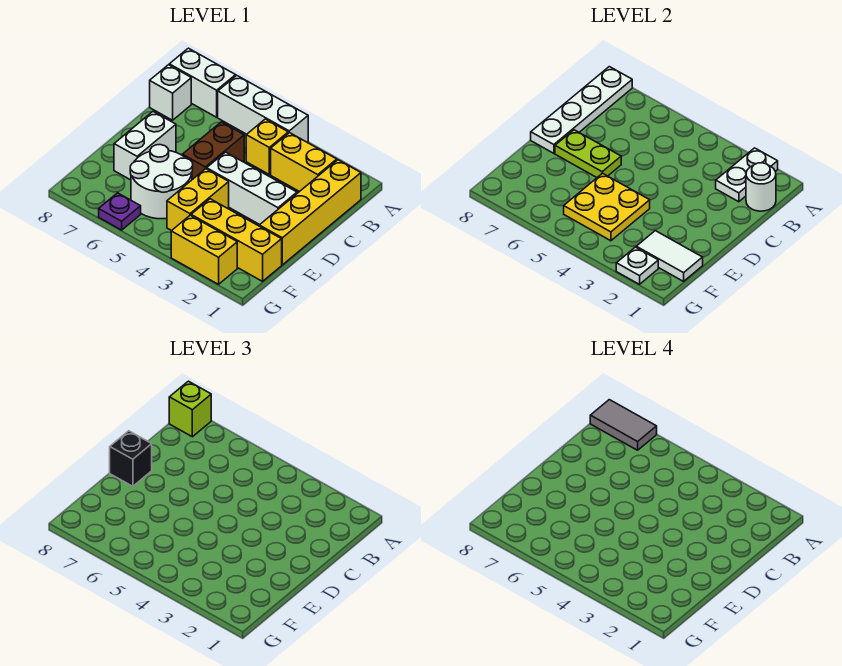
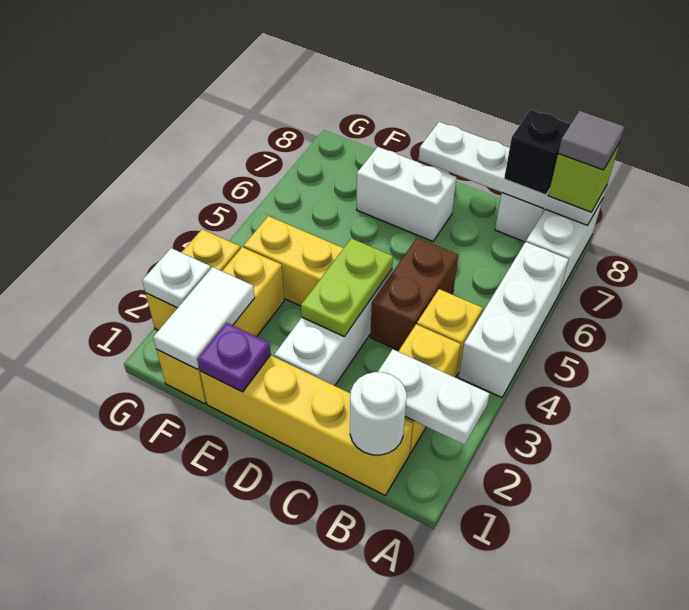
grey 1x2 tile [590,400,657,450] -> grey 1x1 tile [558,111,624,170]
brown 1x2 brick [182,122,244,180] -> brown 1x2 brick turned to [370,238,458,351]
lime 1x2 plate [555,130,621,177] -> lime 1x2 plate moved to [301,238,393,337]
black 1x1 brick [110,431,152,486] -> black 1x1 brick moved to [504,110,571,195]
yellow 2x2 plate [564,173,650,241] -> none
white 2x2 round brick [130,145,193,219] -> none
purple 1x1 plate [99,193,141,230] -> purple 1x1 plate moved to [198,323,271,392]

